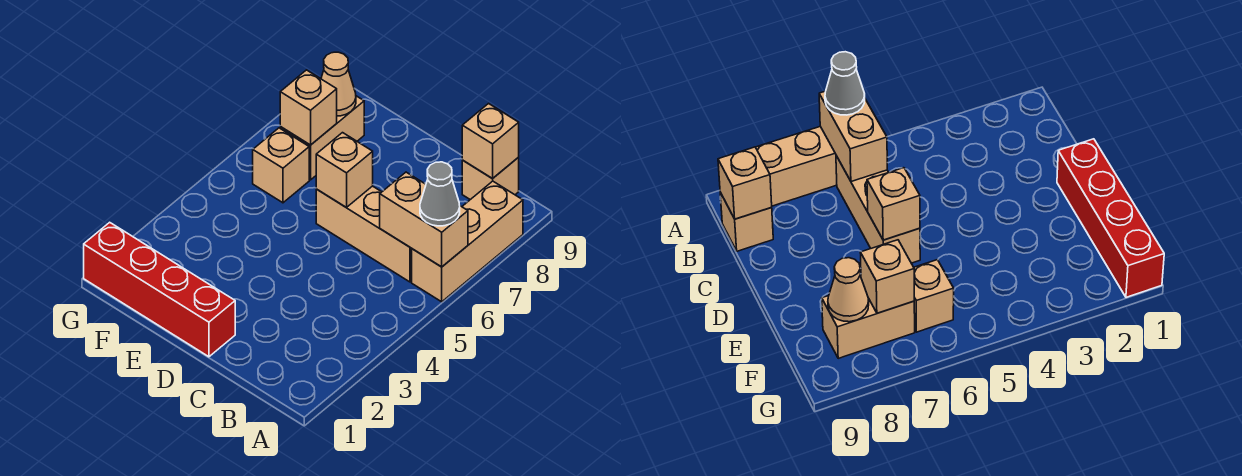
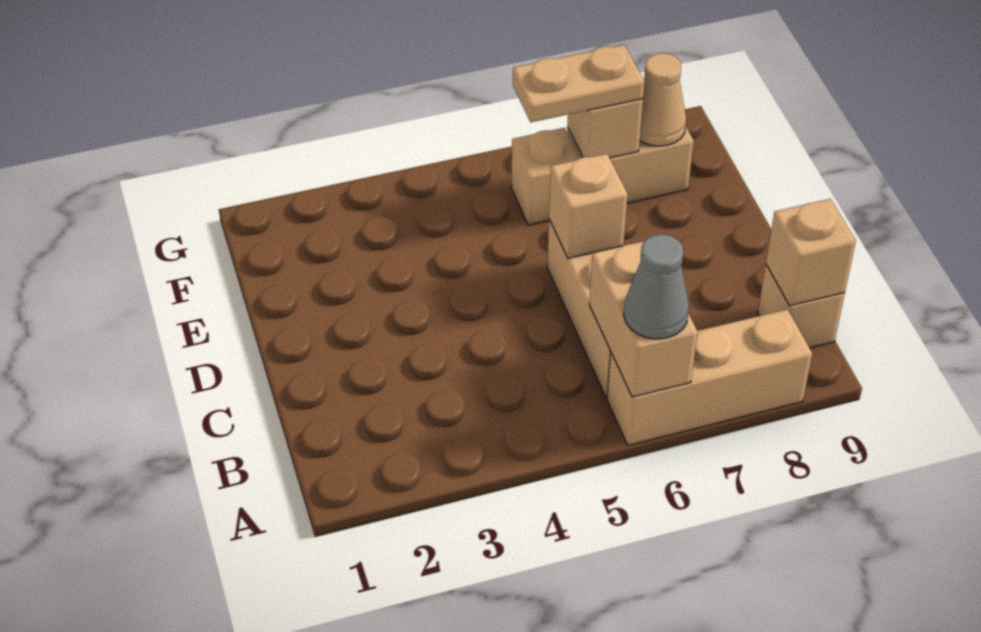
red 1x4 brick [84,222,235,357] -> none
none -> tan 1x2 plate [513,45,644,122]

